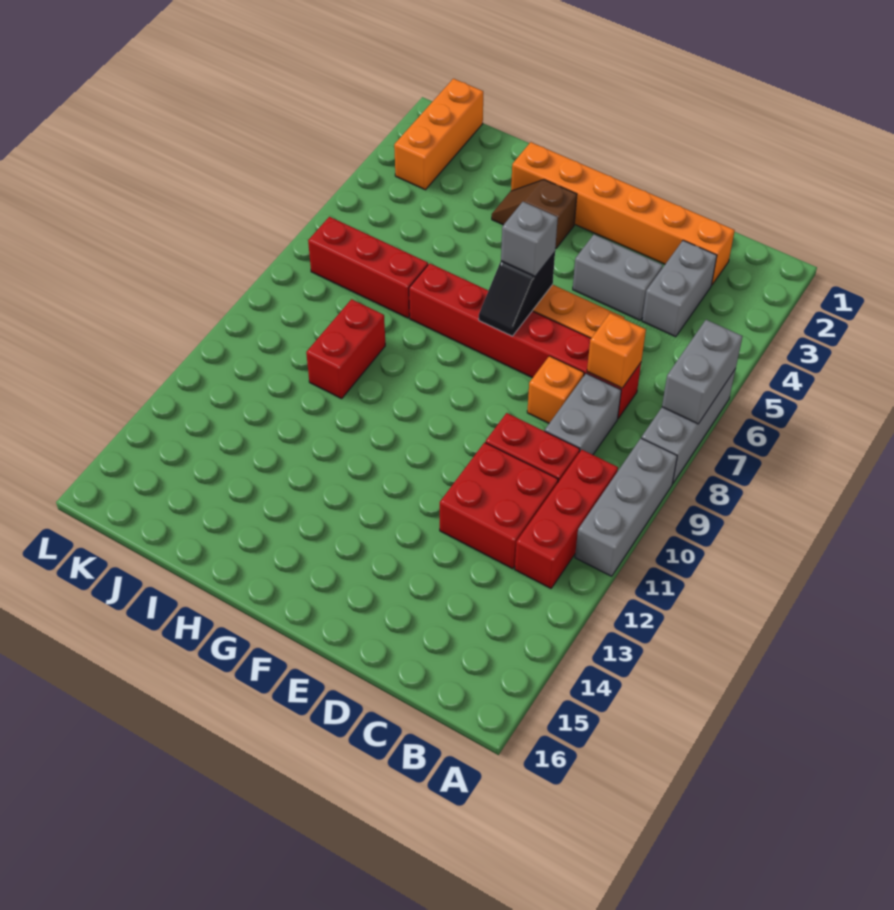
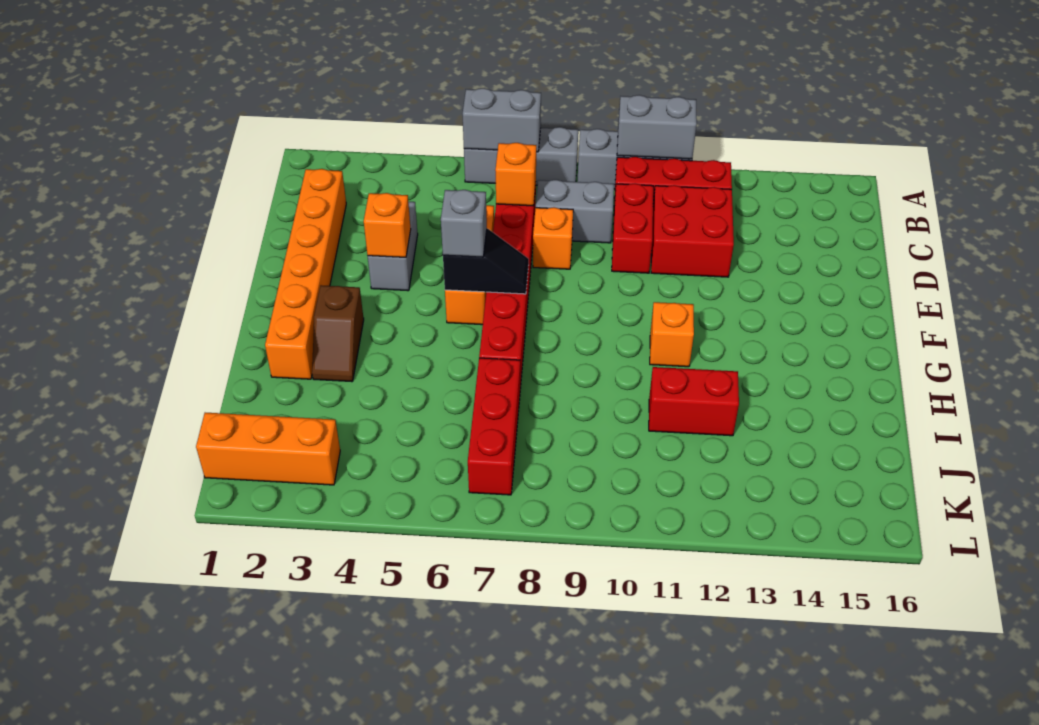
grey 1x2 brick [642,240,717,337] -> grey 1x2 brick moved to [617,95,697,159]
none -> orange 1x1 brick [364,193,411,257]
none -> orange 1x1 brick [650,302,694,367]
red 1x2 brick [306,299,385,399] -> red 1x2 brick moved to [649,367,739,436]

